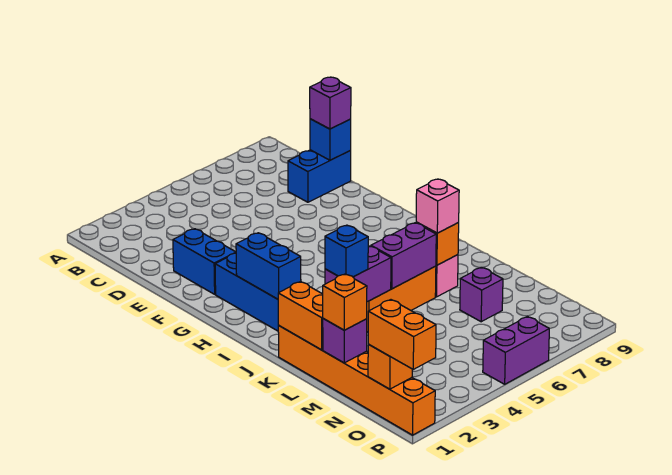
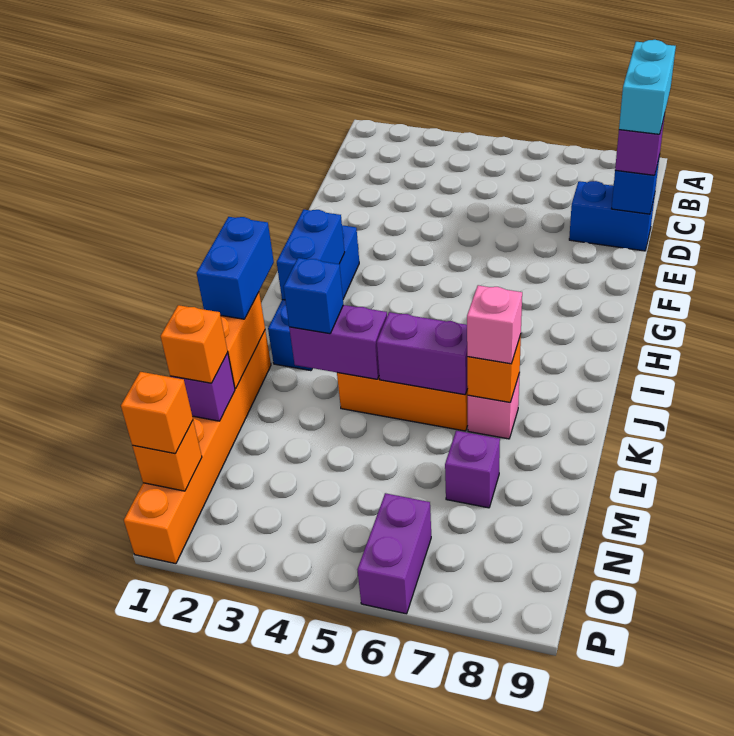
none -> cyan 1x2 brick [619,40,676,134]
blue 1x2 brick [173,229,236,294] -> blue 1x2 brick moved to [197,217,274,319]
orange 1x2 brick [368,300,436,369] -> orange 1x1 brick [121,372,193,453]
purple 1x2 brick [483,317,549,384] -> purple 1x2 brick turned to [358,493,431,614]

